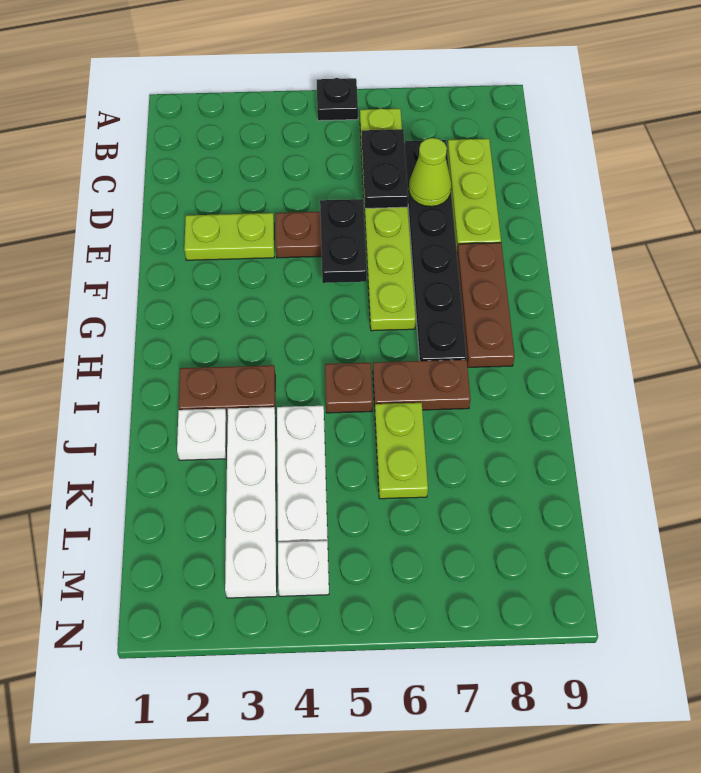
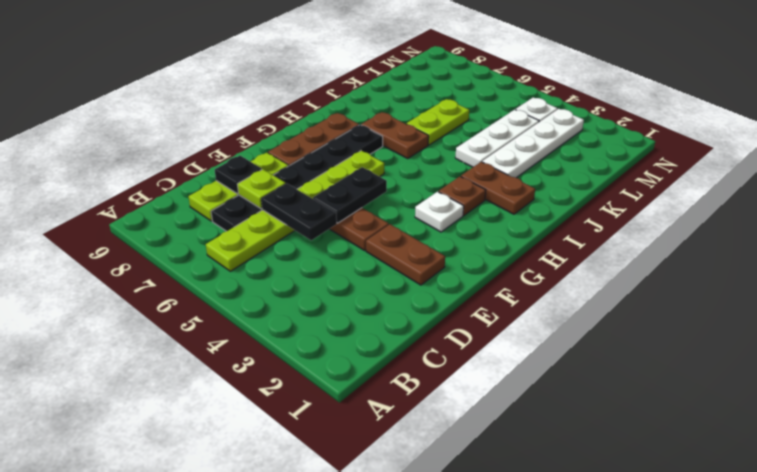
black 1x1 plate [317,78,358,121] -> black 1x1 plate moved to [215,156,262,194]
black 1x2 plate [362,129,408,208] -> black 1x2 plate turned to [261,184,337,240]
lime 1x1 cone [409,138,451,207] -> lime 1x1 plate [237,169,286,209]
lime 1x2 plate [184,213,274,260] -> brown 1x2 plate [366,224,445,285]
brown 1x1 plate [325,363,373,413] -> brown 1x1 plate moved to [439,177,486,215]
white 1x1 plate [177,409,227,460] -> white 1x1 plate moved to [415,192,464,232]

